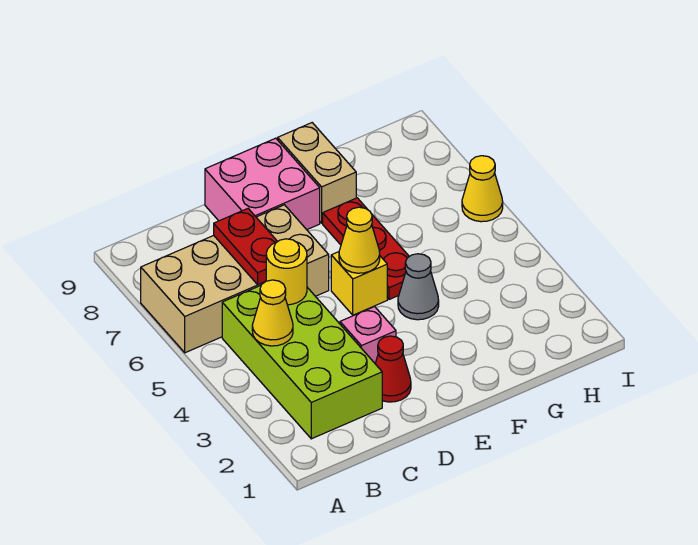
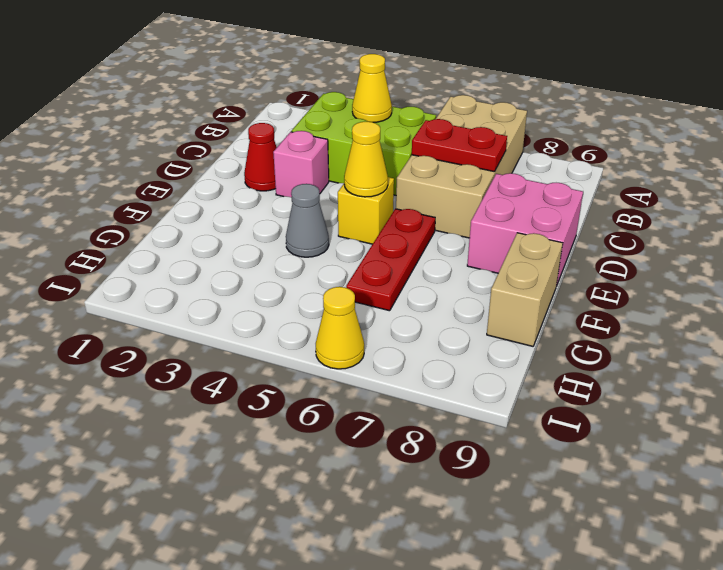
lime 2x4 brick [222,286,382,439] -> lime 2x3 brick [291,92,436,195]
yellow 1x1 round brick [266,239,307,305] -> none
red 1x3 plate [323,198,409,300] -> red 1x3 plate turned to [346,209,435,311]
tan 1x2 brick [278,123,356,223] -> tan 1x2 brick turned to [487,233,563,346]

